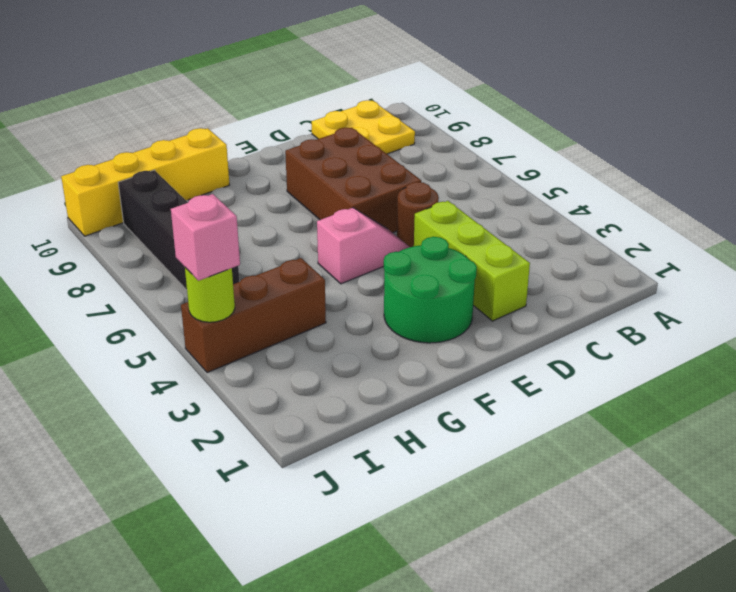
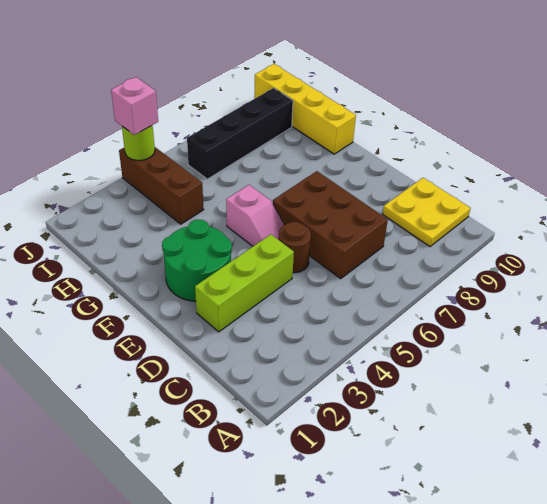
brown 2x3 brick [285,128,421,233] -> brown 2x3 brick turned to [273,171,388,279]

